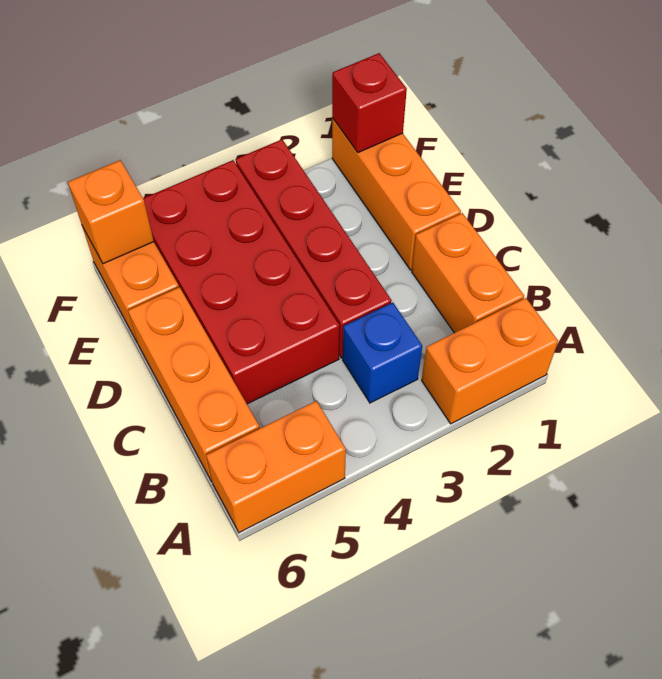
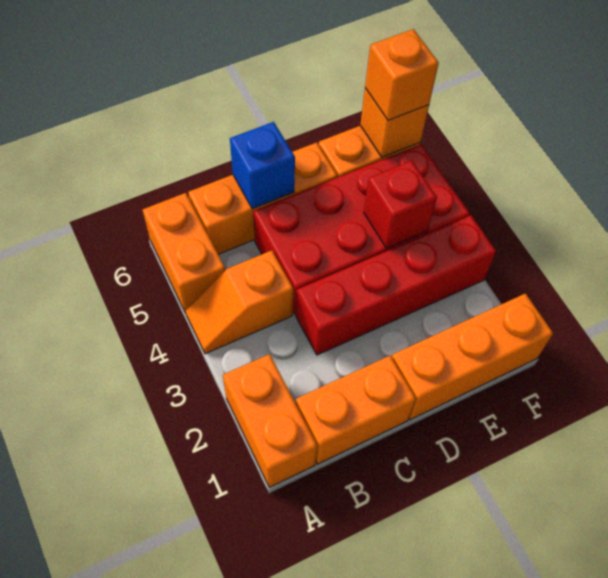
none -> orange 1x2 slope [186,250,293,354]
blue 1x1 brick [343,303,422,403] -> blue 1x1 brick moved to [230,122,295,209]
red 1x1 brick [332,53,407,153] -> red 1x1 brick moved to [364,161,437,249]
none -> orange 1x1 brick [365,29,439,120]

